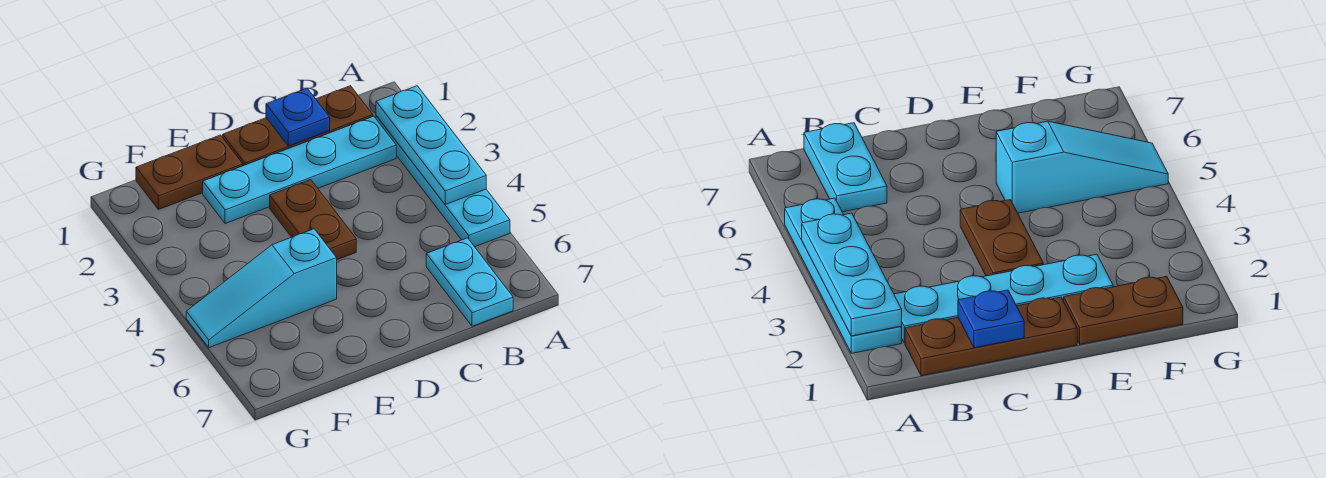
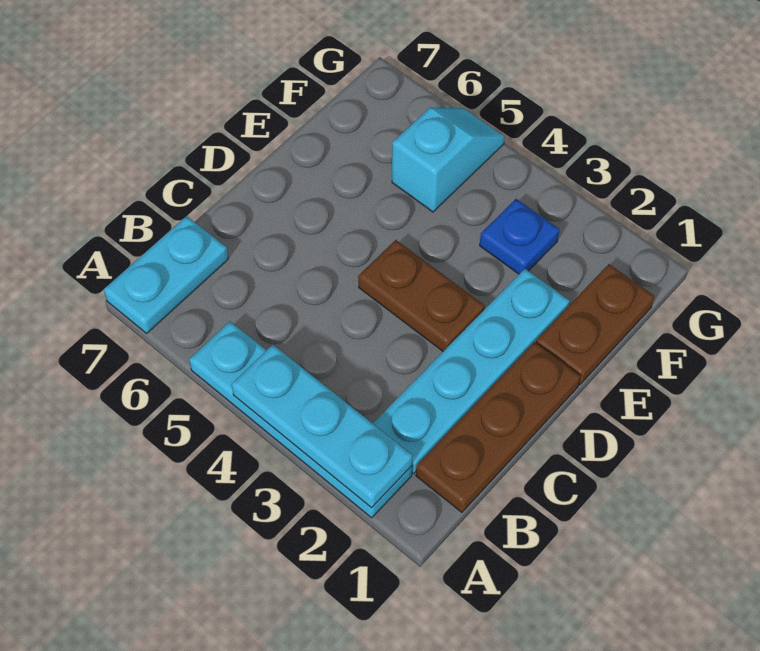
cyan 1x2 plate [426,238,513,326] -> cyan 1x2 plate turned to [104,216,228,333]
blue 1x1 plate [266,88,330,146] -> blue 1x1 plate moved to [480,199,559,274]
cyan 1x3 slope [186,229,337,348] -> cyan 1x2 slope [392,108,505,212]

